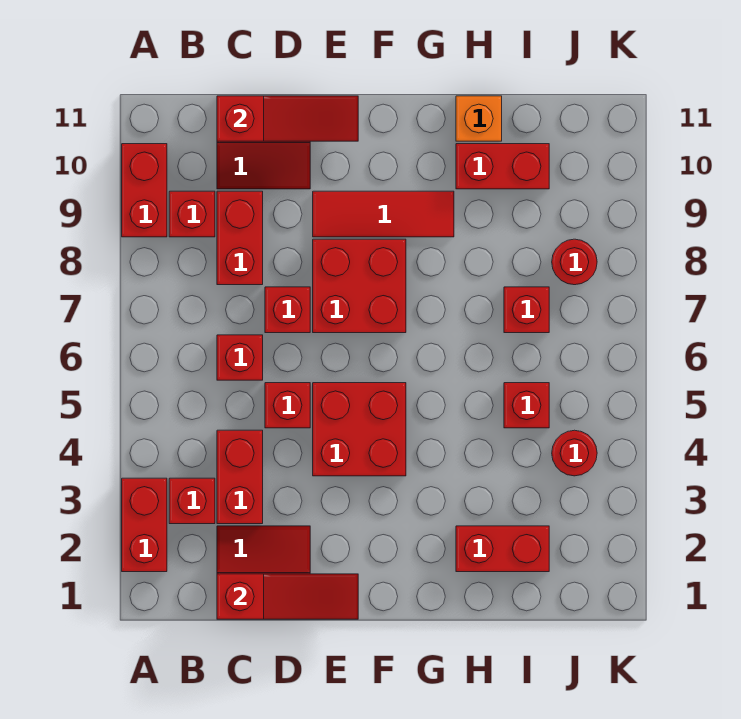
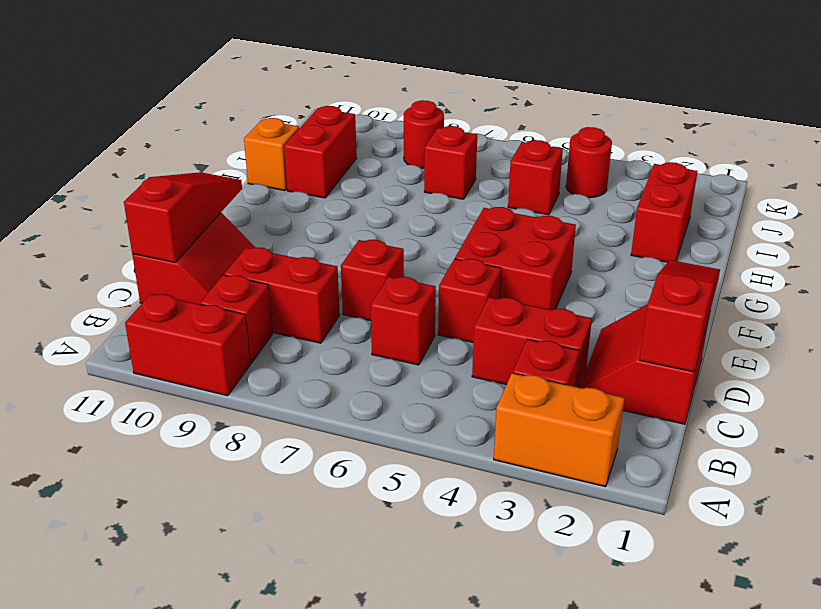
red 1x2 brick [122,478,167,572] -> orange 1x2 brick [494,373,624,487]
red 2x2 brick [313,239,406,333] -> none
red 1x3 tile [313,191,454,237] -> none

